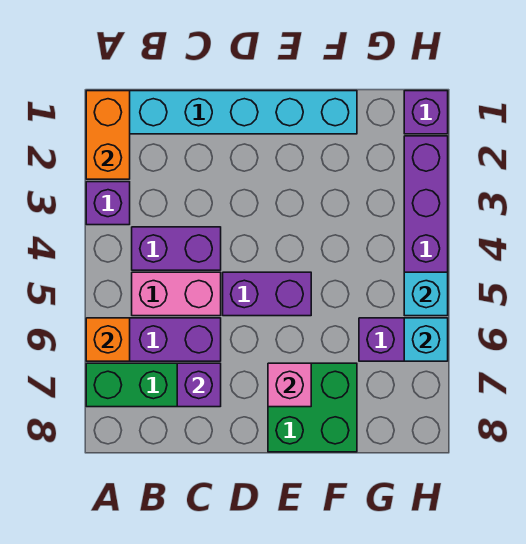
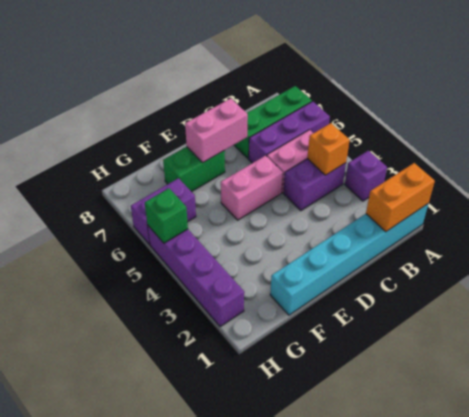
orange 1x2 brick [86,91,130,179] -> orange 1x2 brick turned to [366,163,435,232]
orange 1x1 brick [86,318,130,361] -> orange 1x1 brick moved to [307,123,350,175]
purple 1x1 brick [177,363,221,407] -> none
purple 1x2 brick [223,272,311,316] -> pink 1x2 brick [221,155,283,220]
green 2x2 brick [268,363,357,452] -> green 1x2 brick [163,147,225,192]
pink 1x1 brick [268,363,311,407] -> pink 1x2 brick [185,98,248,162]
purple 1x1 brick [404,91,448,134] -> none
cyan 1x1 brick [404,272,448,316] -> green 1x1 brick [145,188,188,243]
cyan 1x1 brick [404,318,448,361] -> none

